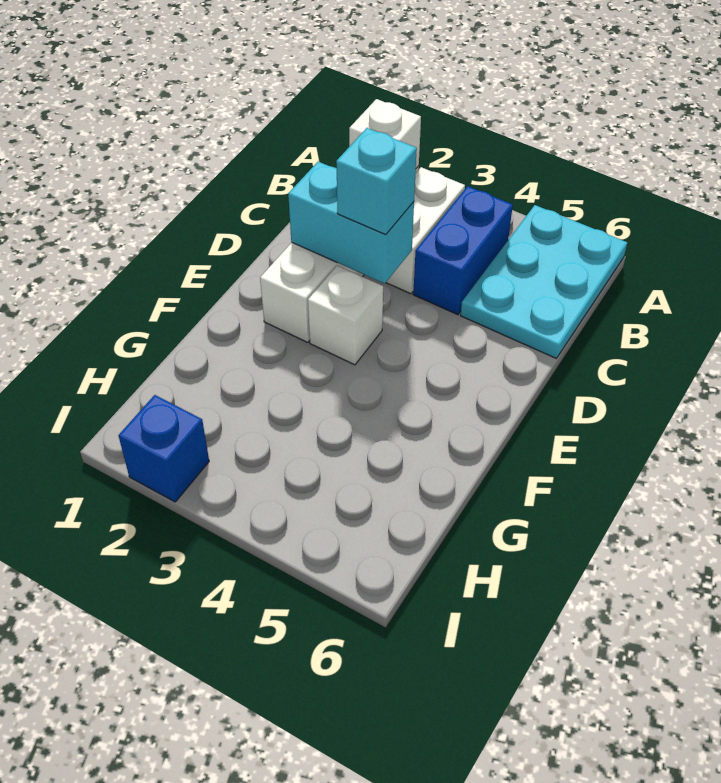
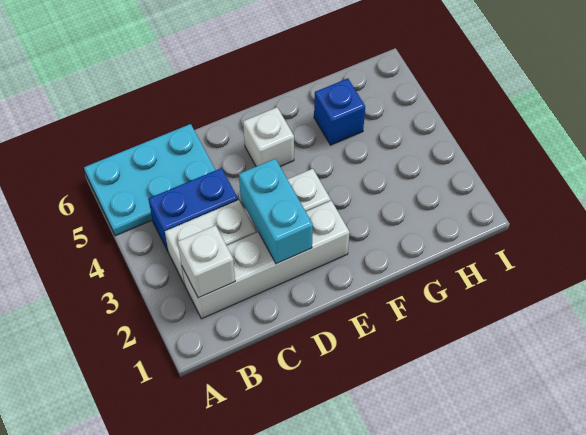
cyan 1x1 brick [336,128,417,235] -> none
none -> white 1x1 brick [243,107,294,166]
blue 1x1 brick [118,395,209,502] -> blue 1x1 brick moved to [314,78,365,145]

